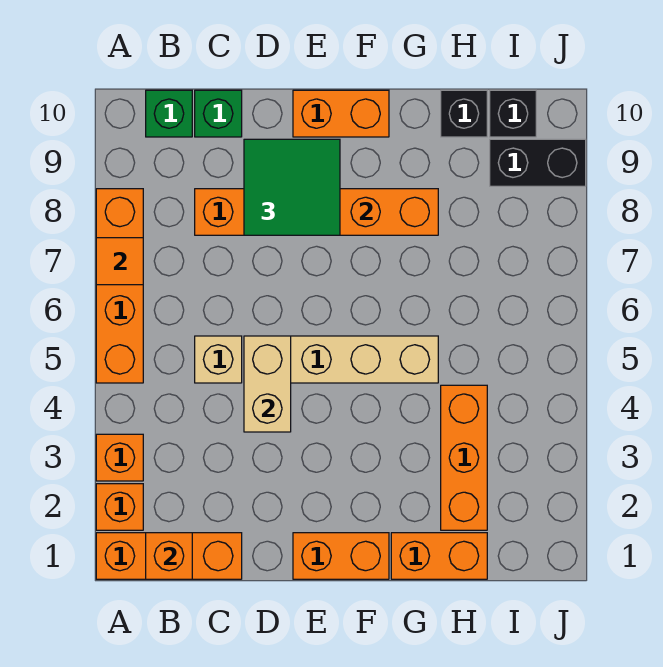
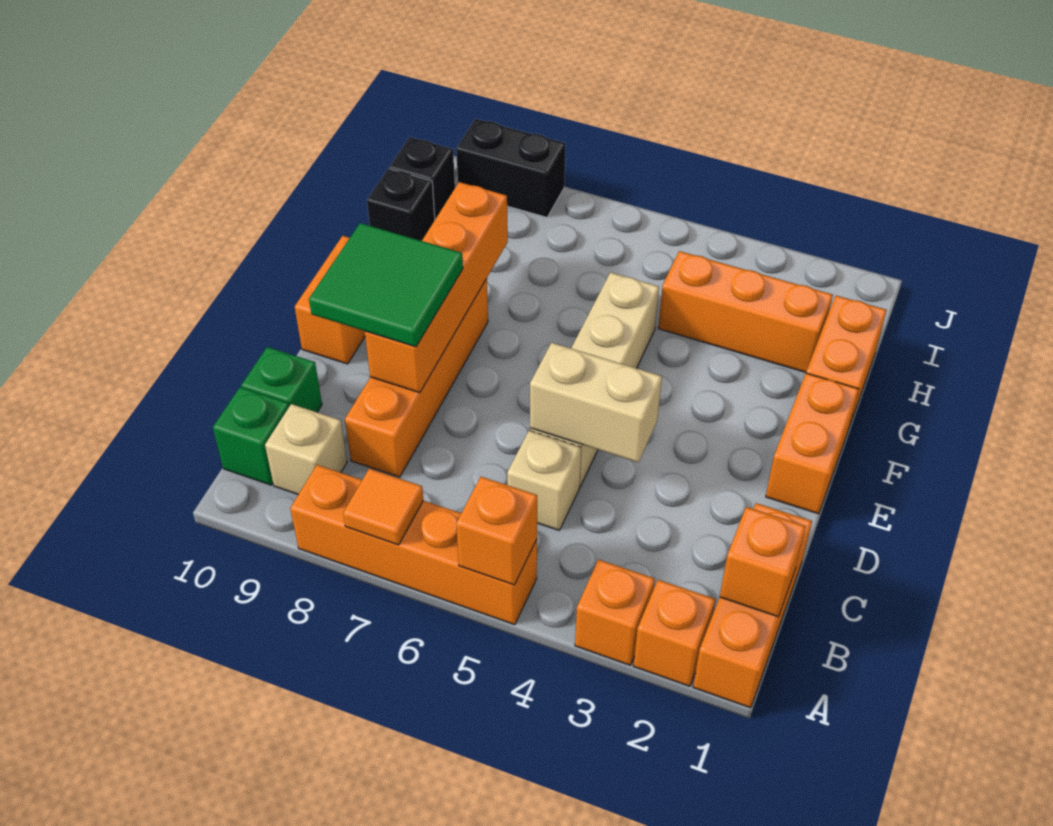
none -> orange 1x1 brick [456,477,537,585]
none -> tan 1x1 brick [265,404,347,494]
black 1x2 brick [490,139,586,186] -> black 1x2 brick turned to [456,119,566,217]

